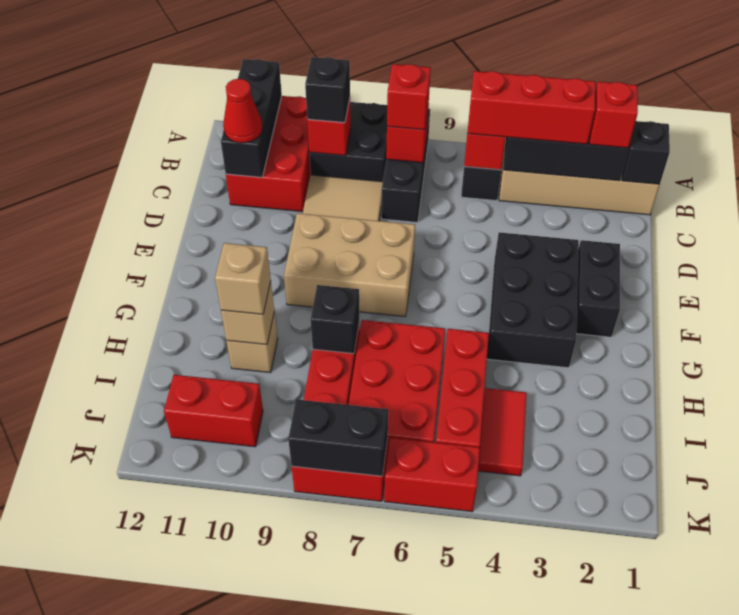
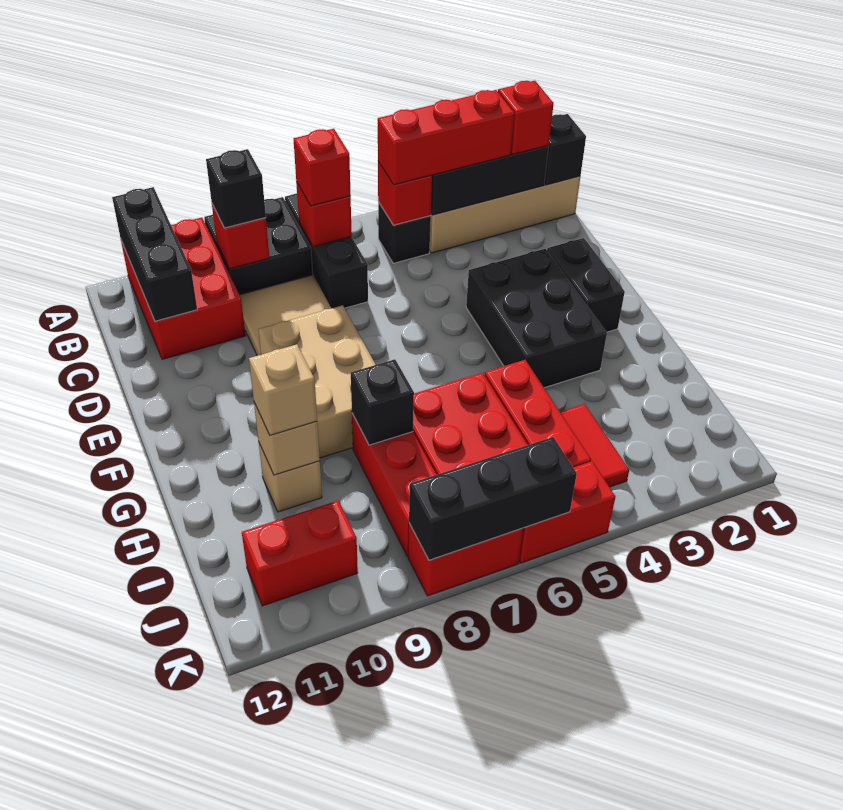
red 1x1 cone [223,79,262,143] -> none
tan 2x3 brick [284,213,415,317] -> tan 2x3 brick turned to [258,305,376,458]
black 1x2 brick [288,399,388,476] -> black 1x3 brick [409,437,577,560]

